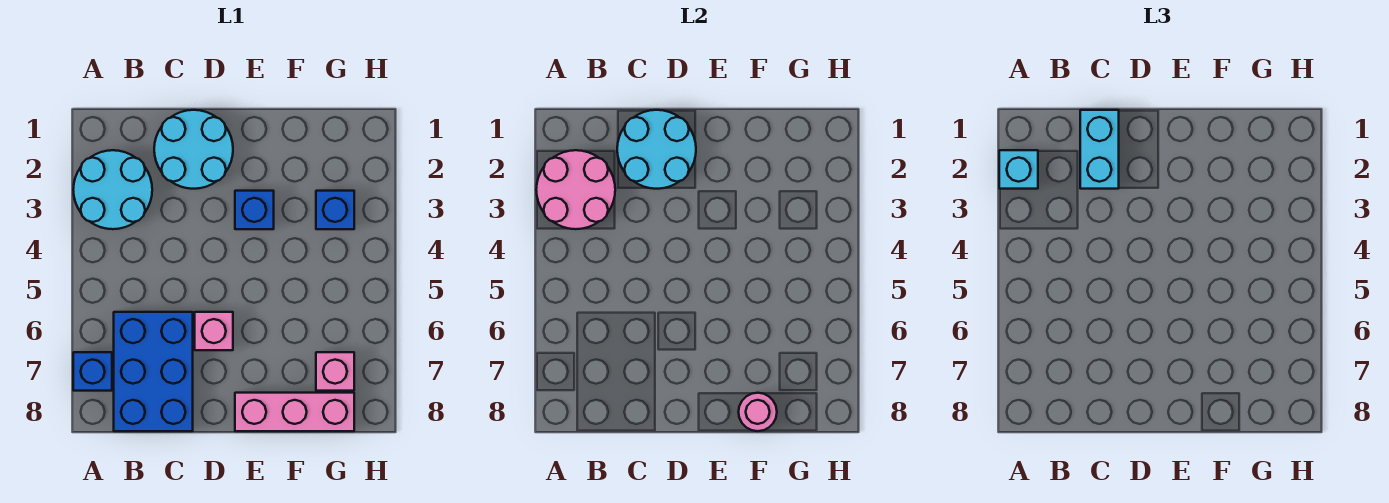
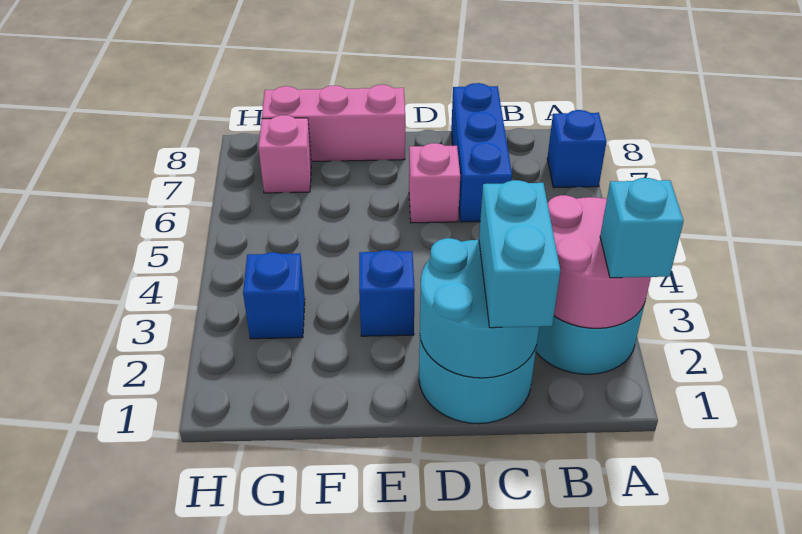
blue 2x3 brick [114,312,193,431] -> blue 1x3 brick [451,83,512,222]
pink 1x1 round brick [739,393,777,431] -> none

